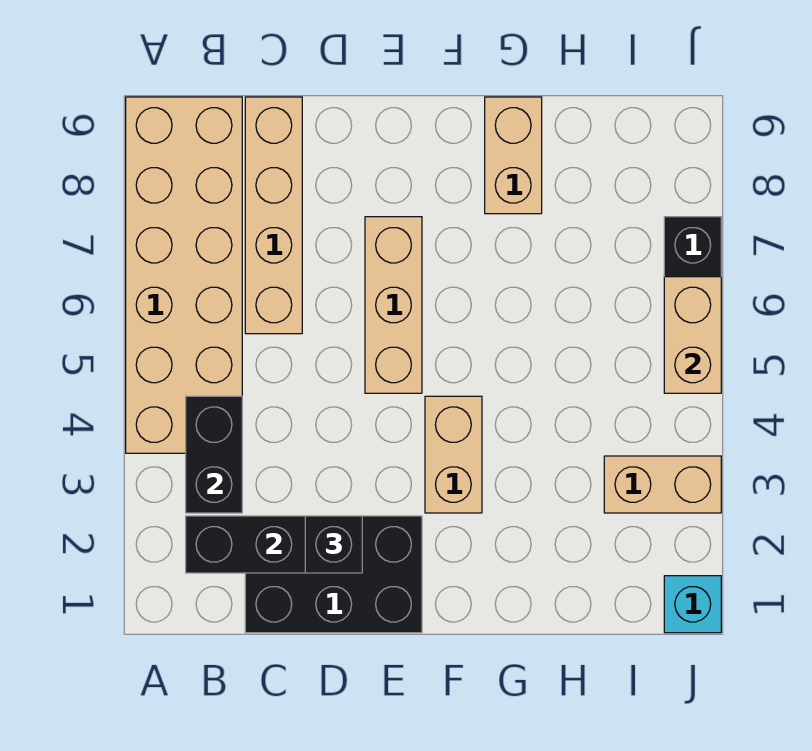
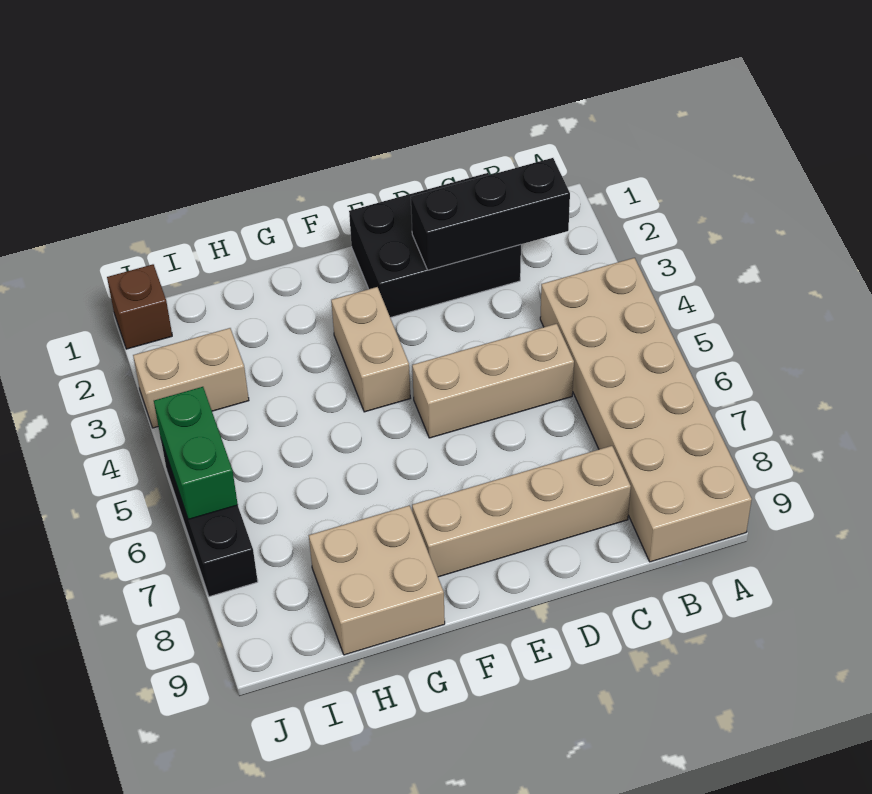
black 1x2 brick [186,396,242,513] -> none
tan 1x4 brick [245,97,302,334] -> tan 1x4 brick turned to [412,446,631,577]
black 1x1 brick [305,516,362,573] -> none
tan 1x3 brick [365,217,422,393] -> tan 1x3 brick turned to [412,324,574,438]
tan 1x2 brick [485,97,542,214] -> tan 2x2 brick [309,506,445,655]
cyan 1x1 brick [664,576,721,633] -> brown 1x1 brick [107,264,172,349]
tan 1x2 brick [664,277,721,393] -> green 1x2 brick [154,387,238,519]

